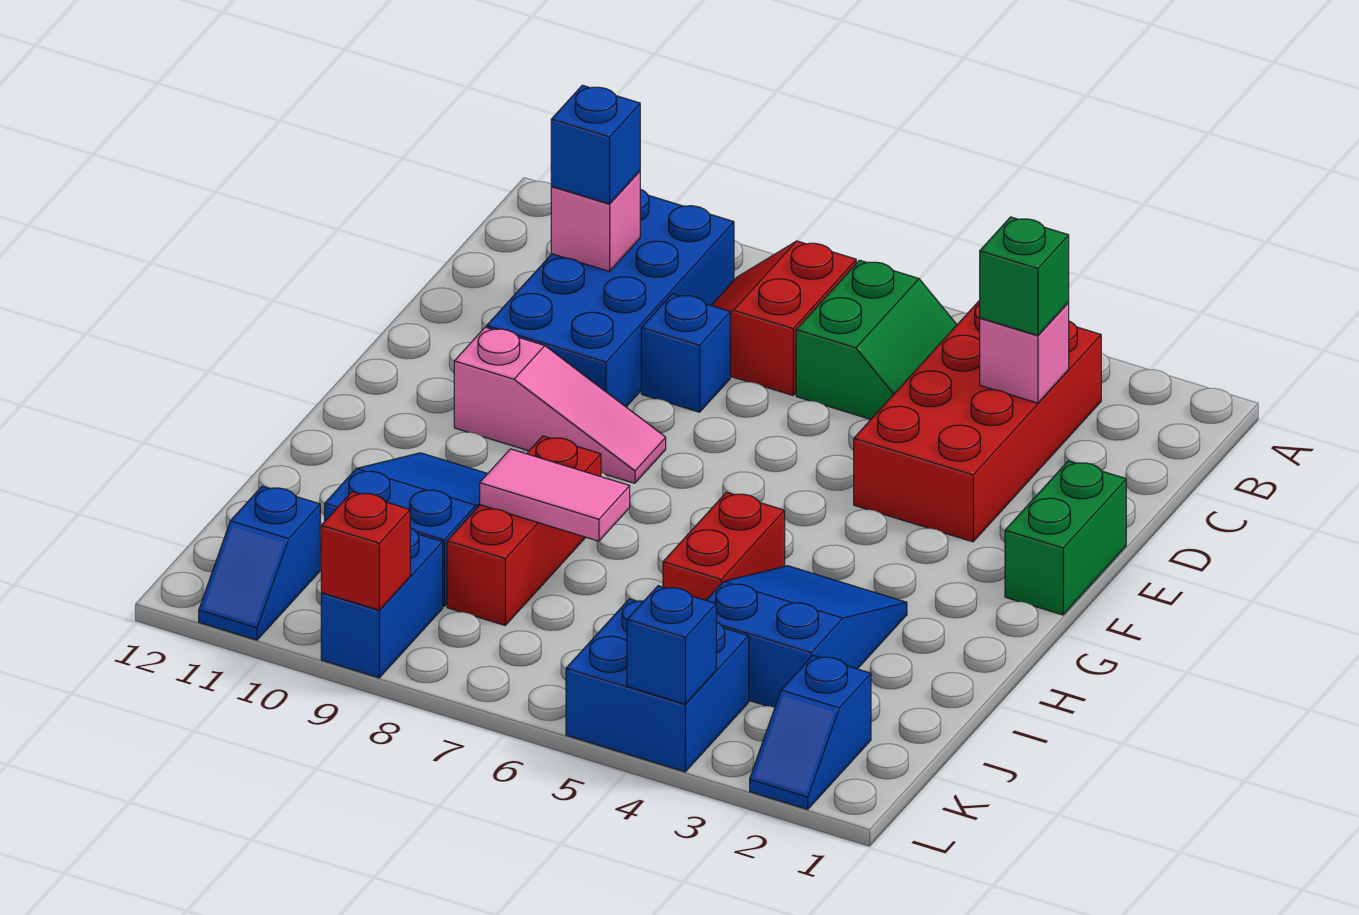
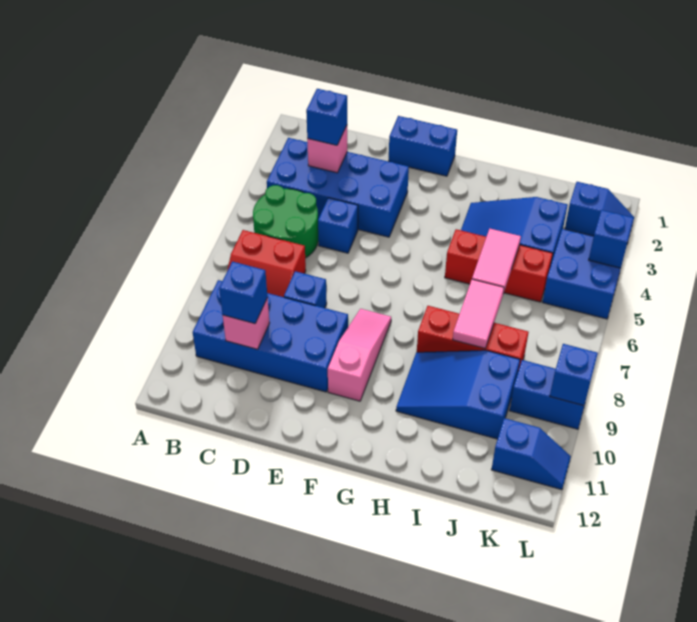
red 2x4 brick [854,300,1101,542] -> blue 2x4 brick [267,138,409,237]
green 2x2 slope [796,260,957,419] -> green 2x2 round brick [253,185,318,258]
green 1x1 brick [980,217,1069,335] -> blue 1x1 brick [306,89,347,145]
none -> blue 1x1 brick [318,198,358,253]
green 1x2 brick [1005,461,1126,615] -> blue 1x2 brick [389,116,457,176]
red 1x2 brick [663,492,785,600] -> red 1x3 brick [445,229,553,302]
none -> pink 1x2 tile [472,229,521,293]
red 1x1 brick [321,492,410,610] -> blue 1x1 brick [550,344,598,406]

